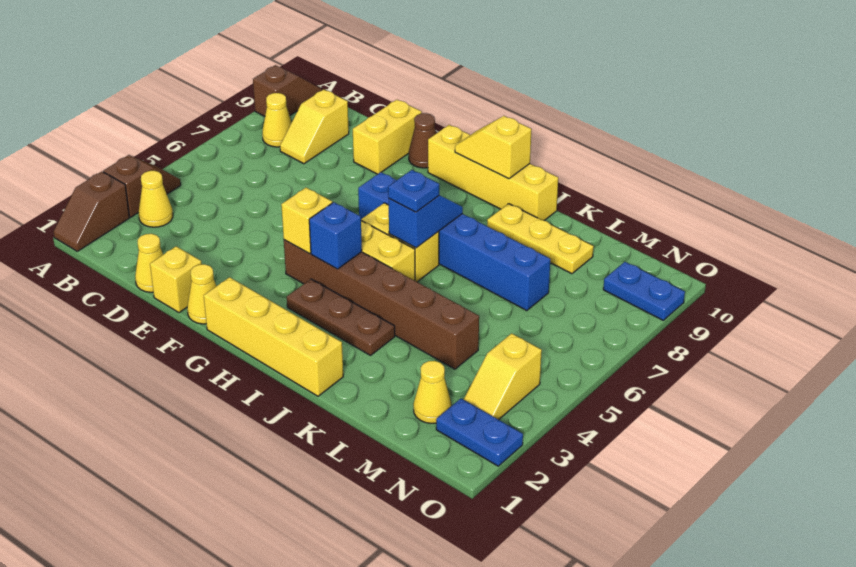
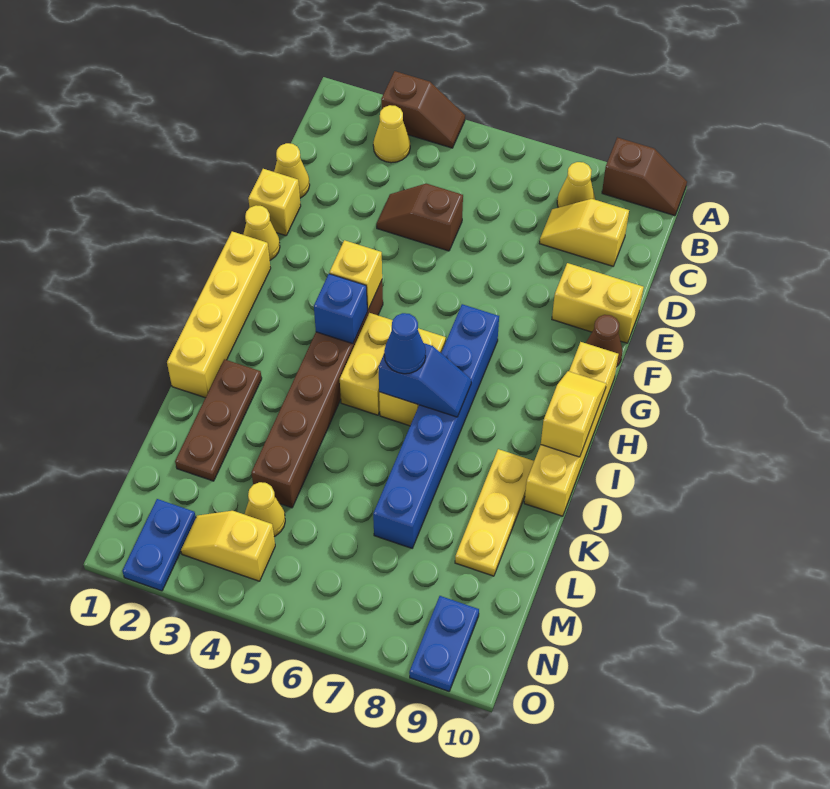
brown 1x2 slope [53,172,130,251] -> brown 1x2 slope moved to [376,184,463,251]
brown 1x3 plate [287,279,395,355] -> brown 1x3 plate moved to [175,359,262,481]
blue 1x1 plate [388,170,439,212] -> blue 1x1 cone [384,313,426,374]
yellow 1x1 cone [413,361,452,423] -> yellow 1x1 cone moved to [245,482,285,536]

